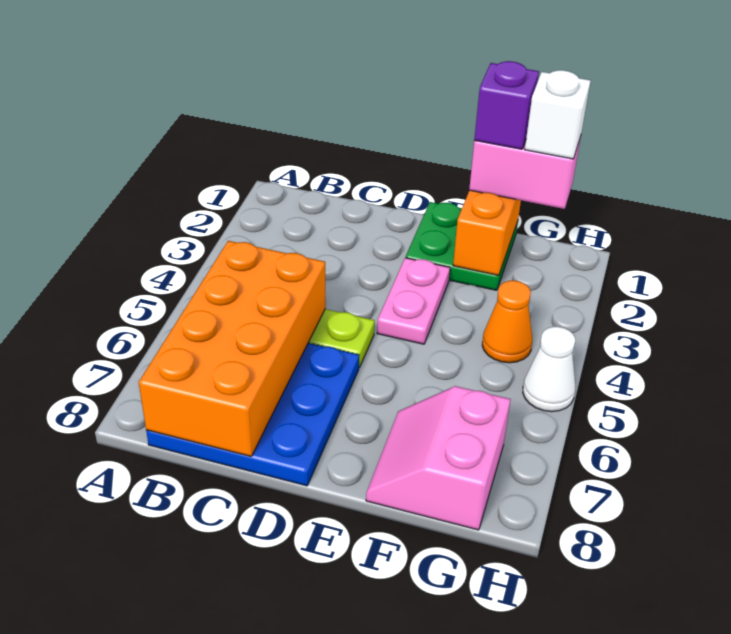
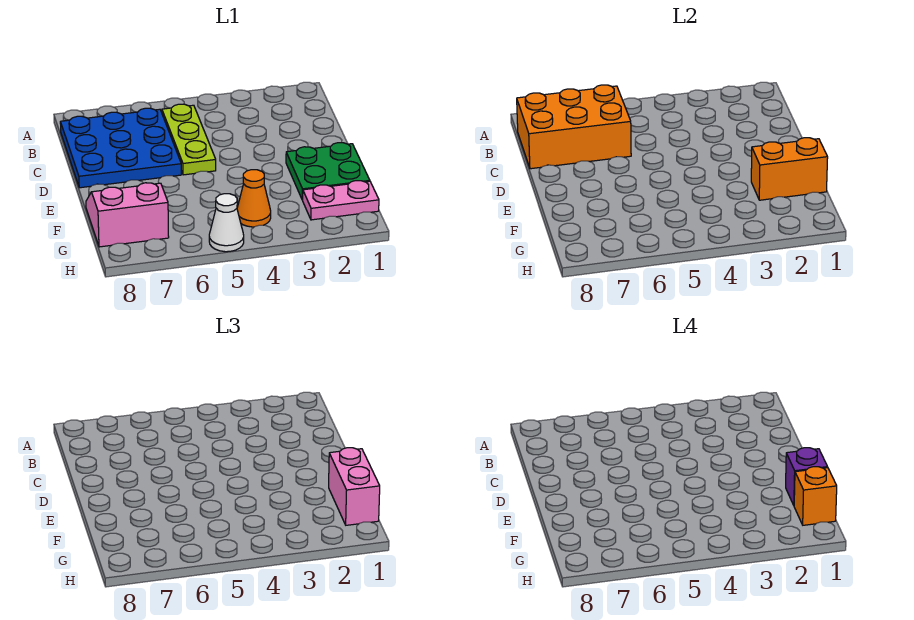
orange 2x4 brick [139,241,325,456] -> orange 2x3 brick [517,85,631,169]
pink 1x2 plate [377,258,450,344] -> pink 1x2 plate moved to [303,181,379,220]
white 1x1 brick [525,70,591,159] -> orange 1x1 brick [794,467,837,525]

